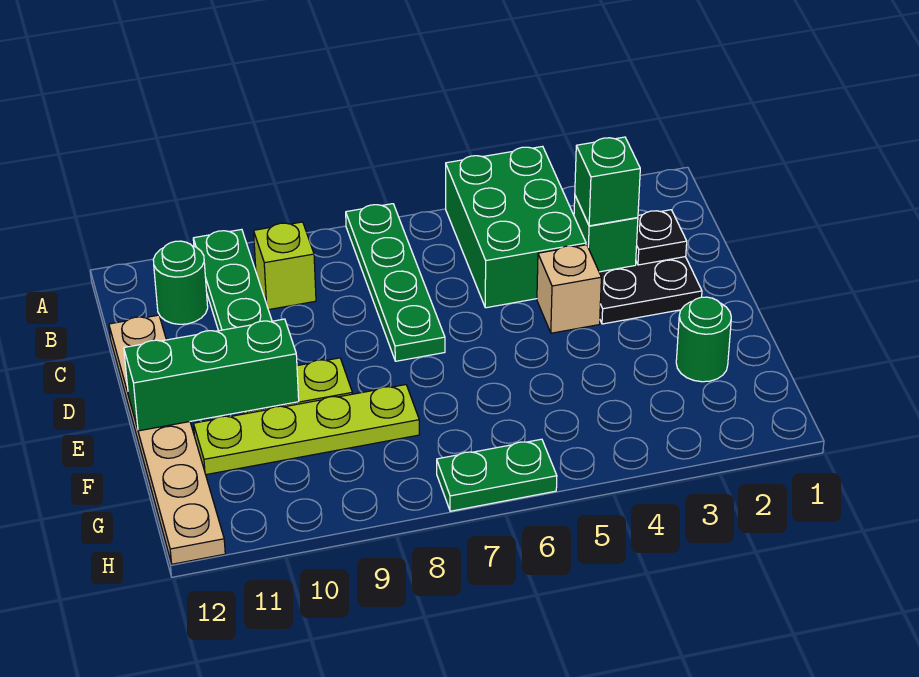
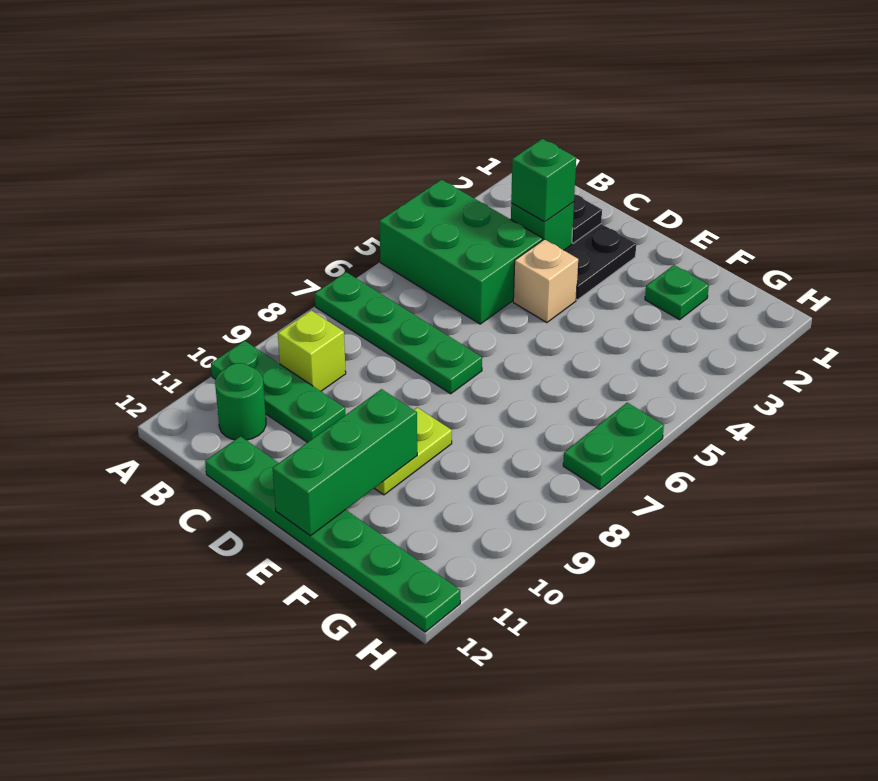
tan 1x6 plate [109,315,225,564] -> green 1x6 plate [205,436,460,632]
green 1x1 round brick [676,297,731,382] -> green 1x1 plate [645,265,709,320]
lime 1x4 plate [194,385,419,475] -> none

